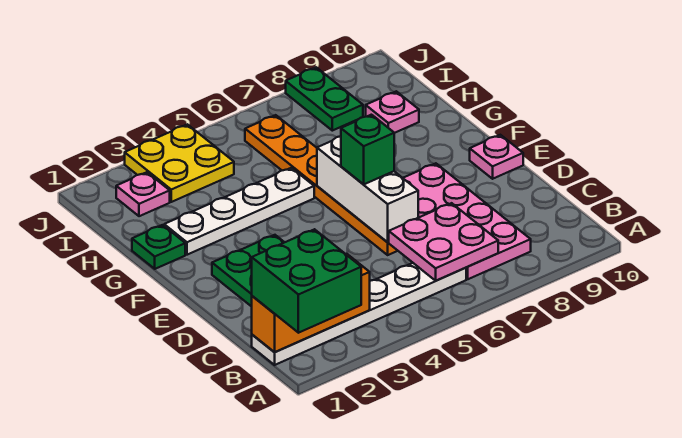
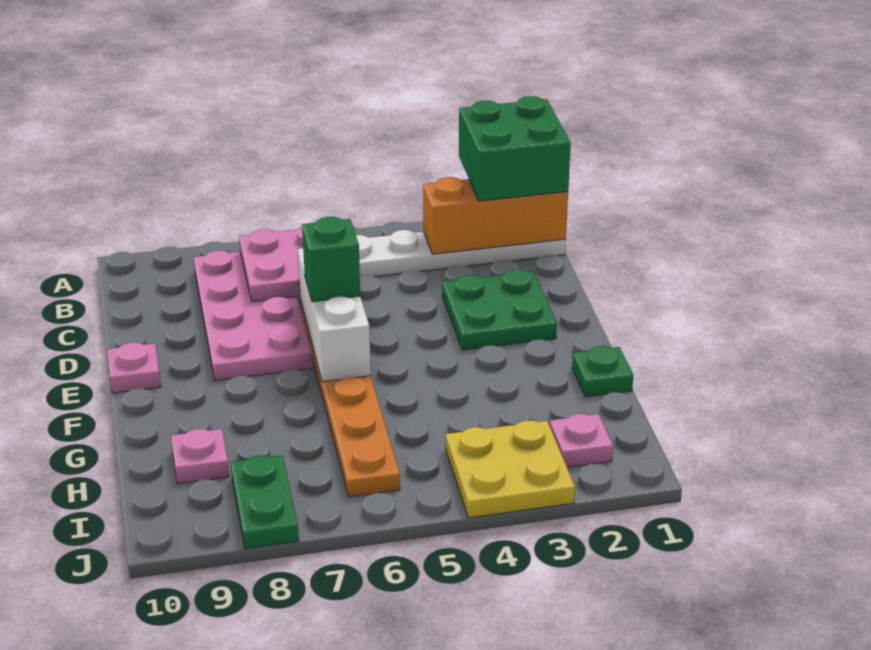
white 1x4 plate [164,168,314,255] -> none

